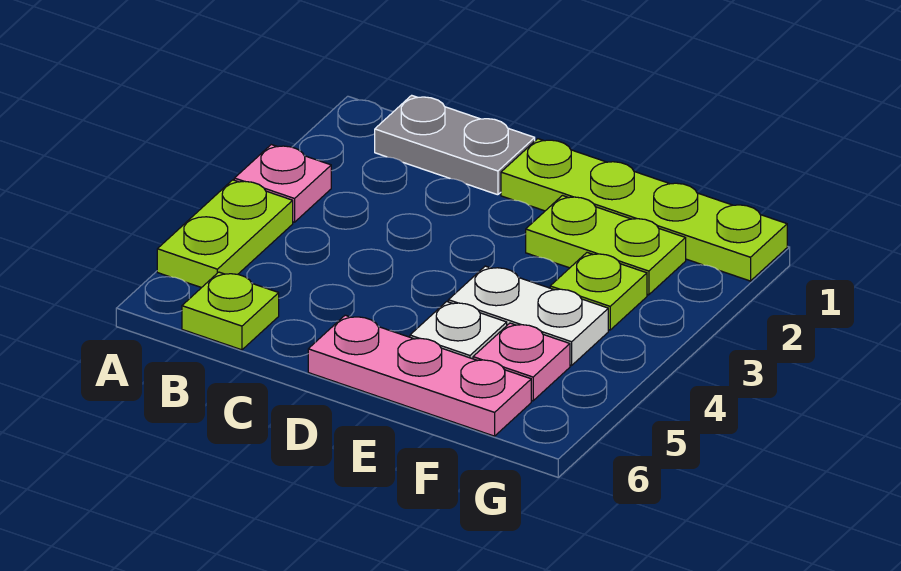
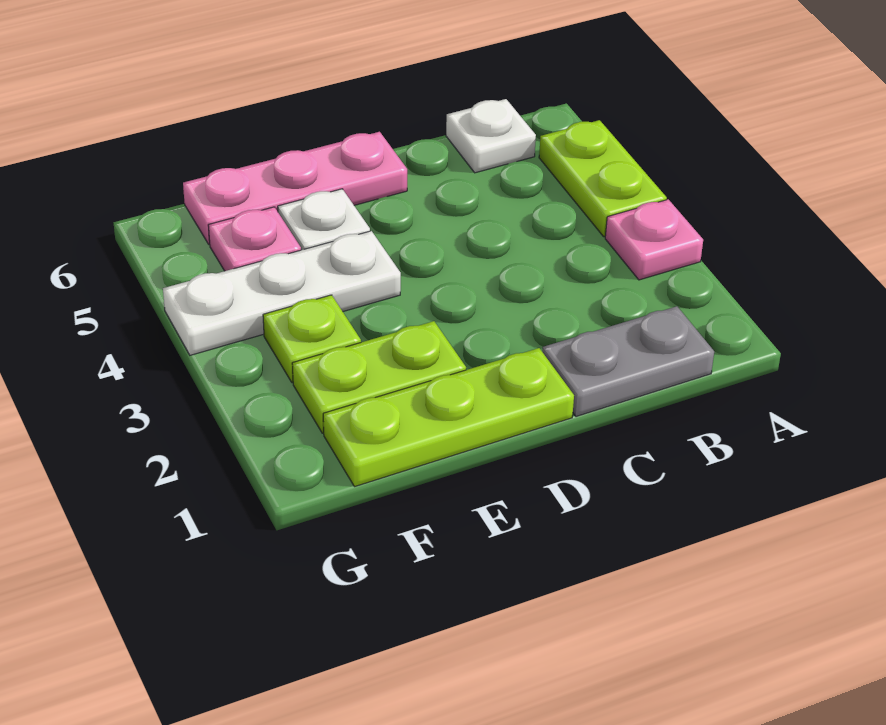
lime 1x1 plate [182,272,279,350] -> white 1x1 plate [446,99,536,173]
lime 1x4 plate [501,139,787,281] -> lime 1x3 plate [323,348,574,487]
white 1x2 plate [448,266,608,365] -> white 1x3 plate [163,231,401,355]

